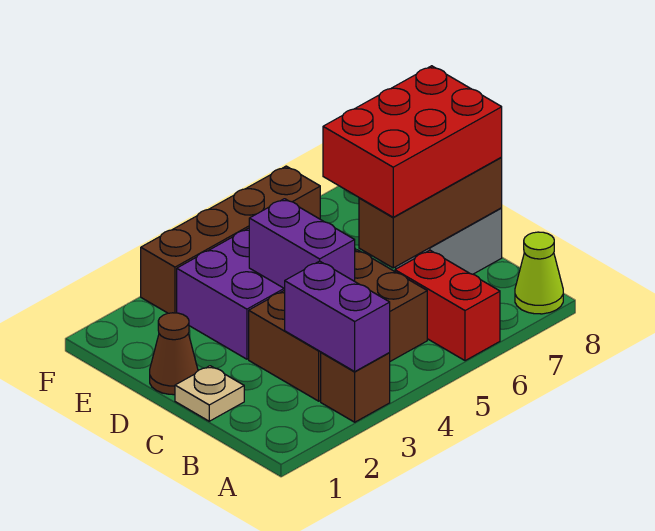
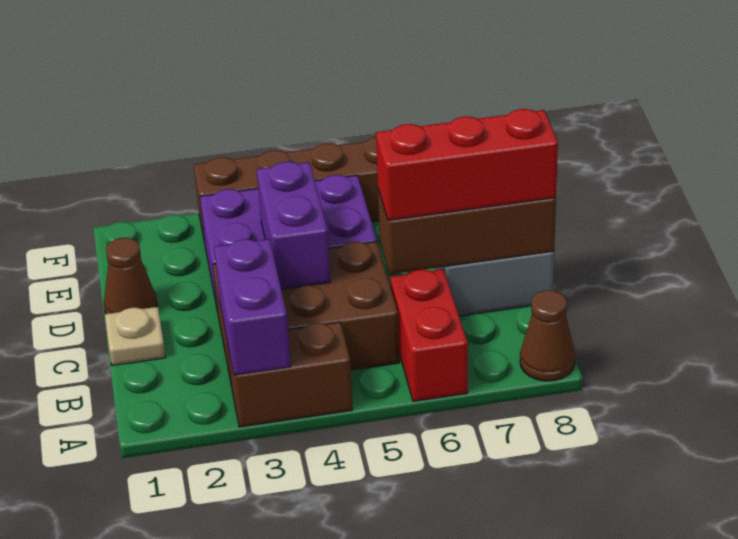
brown 1x1 brick [321,352,390,422] -> brown 1x2 brick [227,322,353,427]
lime 1x1 cone [515,232,563,314] -> brown 1x1 cone [520,290,575,381]
red 2x3 brick [323,66,502,217] -> red 1x3 brick [376,109,558,220]

